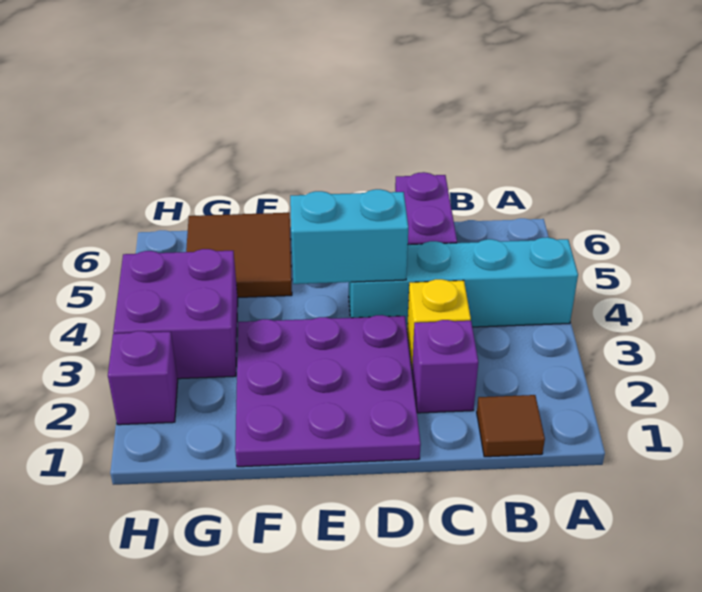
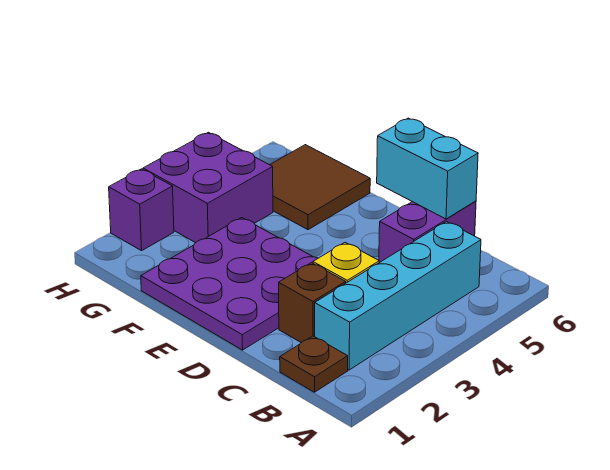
cyan 1x4 brick [349,237,578,327] -> cyan 1x4 brick turned to [315,222,481,370]
brown 1x1 tile [477,395,545,457] -> brown 1x1 plate [280,336,348,392]
purple 1x1 brick [412,320,478,413] -> brown 1x1 brick [279,263,346,343]
cyan 1x2 brick [290,189,408,284] -> cyan 1x2 brick moved to [377,118,478,219]

